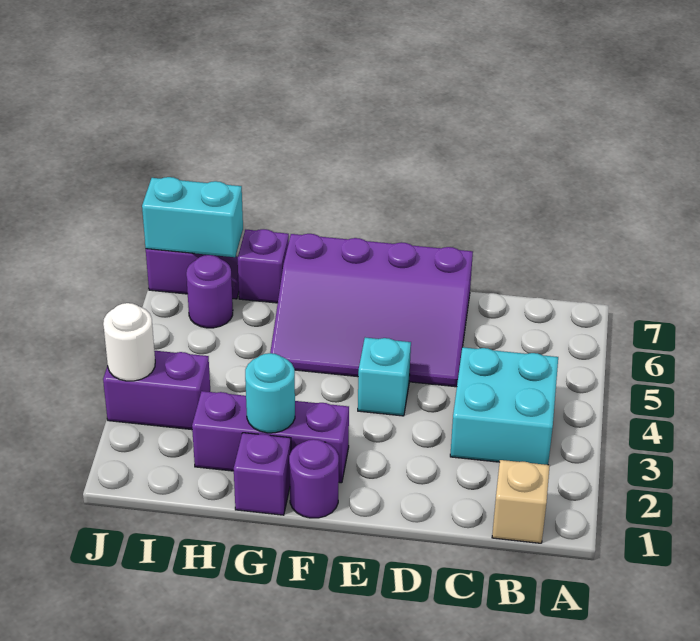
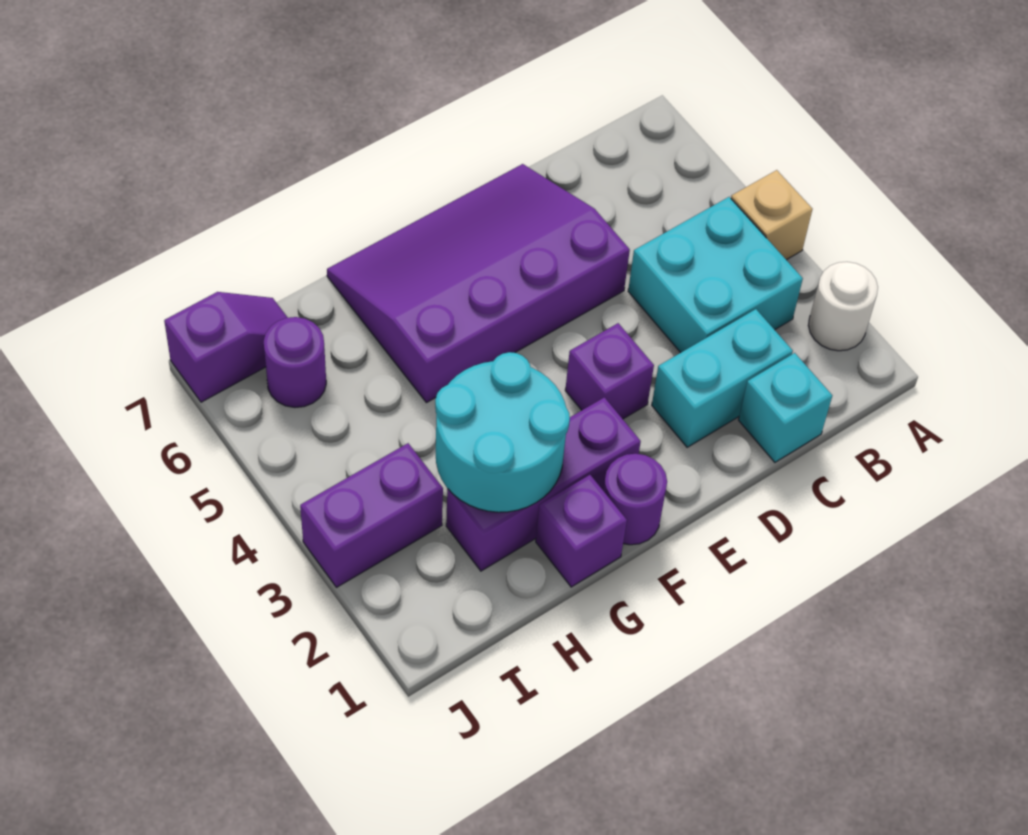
tan 1x1 brick [492,460,550,543] -> tan 1x1 brick moved to [731,170,812,260]
purple 3x4 slope [270,234,473,387] -> purple 3x4 slope turned to [327,164,630,403]
cyan 1x1 brick [358,338,411,416] -> cyan 1x1 brick moved to [739,353,832,462]
cyan 1x1 round brick [245,353,295,433] -> cyan 2x2 round brick [435,352,570,512]
purple 1x1 brick [238,229,289,303] -> purple 1x1 brick moved to [565,323,654,419]
cyan 1x2 brick [142,177,243,257] -> cyan 1x2 brick moved to [652,309,793,447]
white 1x1 round brick [103,303,155,381] -> white 1x1 round brick moved to [809,262,878,351]

